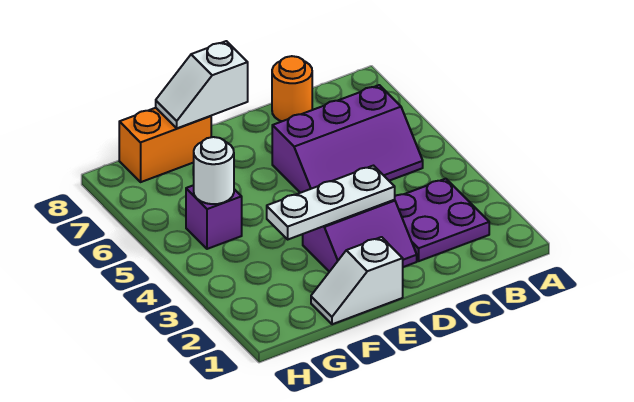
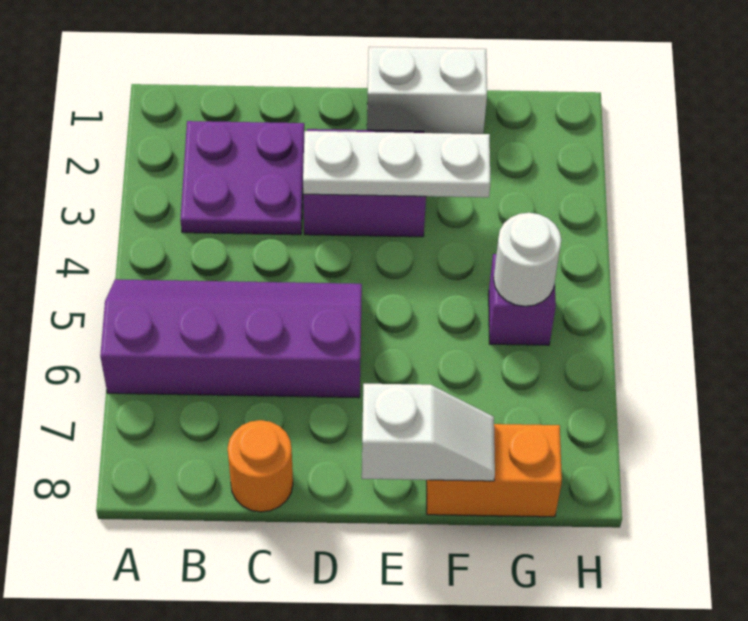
purple 2x3 slope [272,85,423,193] -> purple 2x4 slope [100,279,362,398]
white 1x2 slope [311,237,403,324] -> white 1x2 brick [367,47,487,134]

